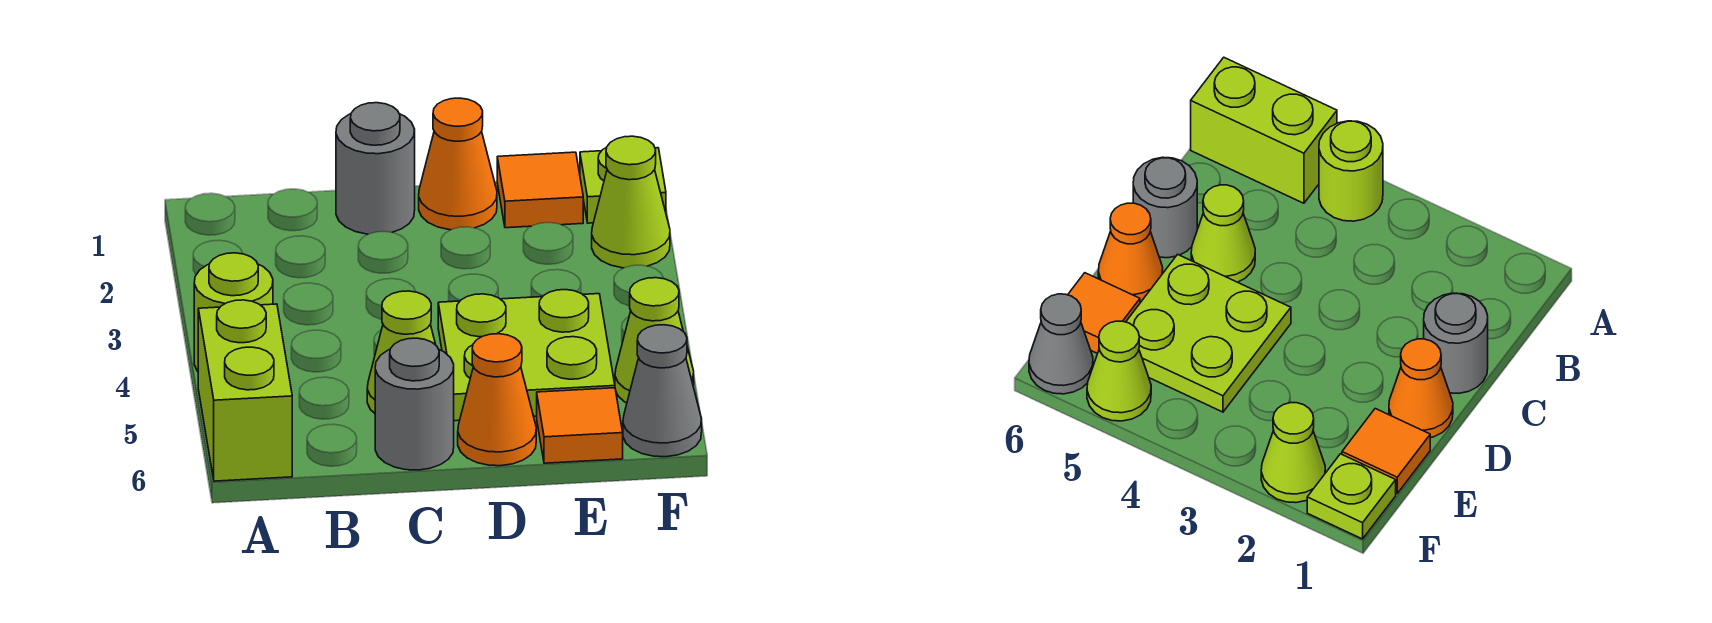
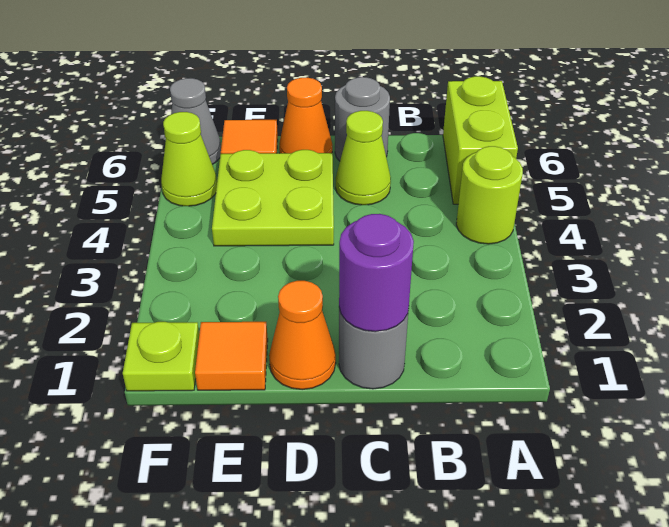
none -> purple 1x1 round brick [339,214,414,332]
lime 1x1 cone [592,136,670,268] -> none

